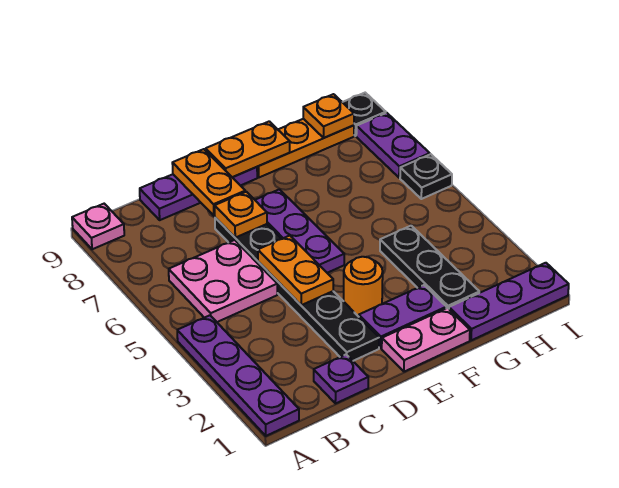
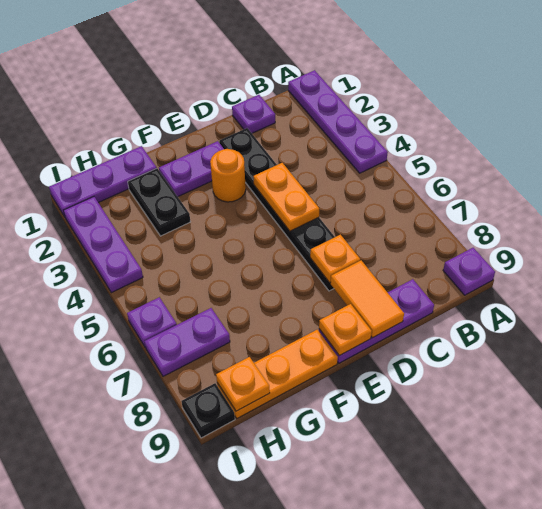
pink 1x1 plate [72,204,124,249] -> purple 1x1 plate [443,248,495,295]
pink 2x2 plate [169,240,277,322] -> none
orange 1x2 plate [172,149,245,216] -> orange 1x2 tile [331,260,404,338]
pink 1x2 plate [382,308,470,372] -> none
purple 1x3 plate [255,189,344,273] -> purple 1x3 plate moved to [63,197,143,293]
orange 1x2 plate [206,121,290,177] -> orange 1x1 plate [319,304,372,356]
black 1x3 plate [380,226,479,309] -> black 1x2 plate [128,169,190,236]
black 1x1 plate [400,154,452,199] -> purple 1x1 plate [127,297,177,347]
purple 1x2 plate [356,113,430,178] -> purple 1x2 plate turned to [144,308,230,376]

